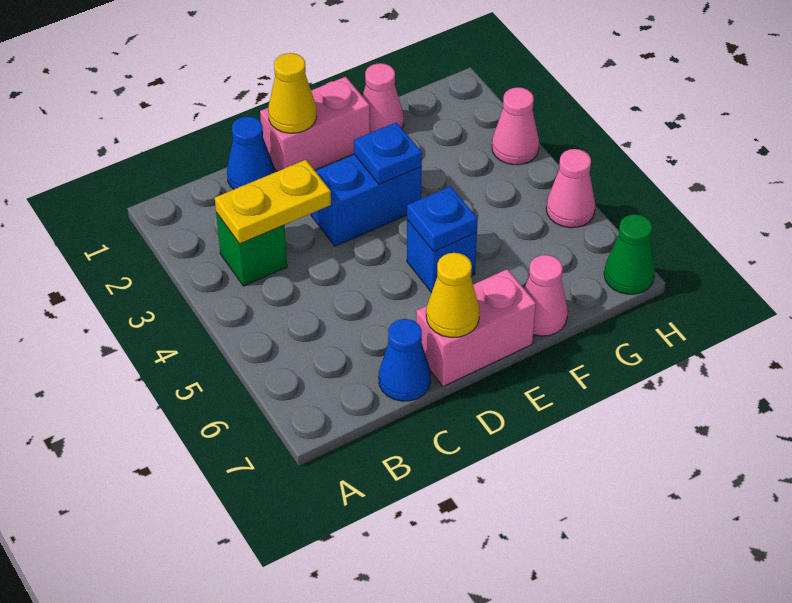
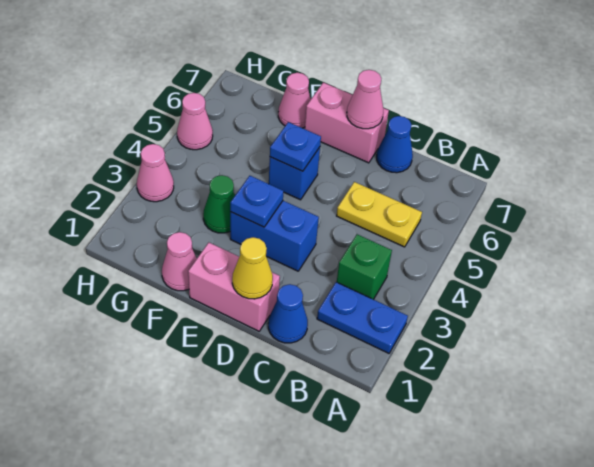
none -> blue 1x2 plate [317,282,408,353]
yellow 1x2 plate [215,160,331,244] -> yellow 1x2 plate moved to [337,182,422,247]
yellow 1x1 cone [426,253,480,337] -> pink 1x1 cone [347,70,383,129]
green 1x1 cone [604,214,655,294] -> green 1x1 cone moved to [203,175,235,233]

